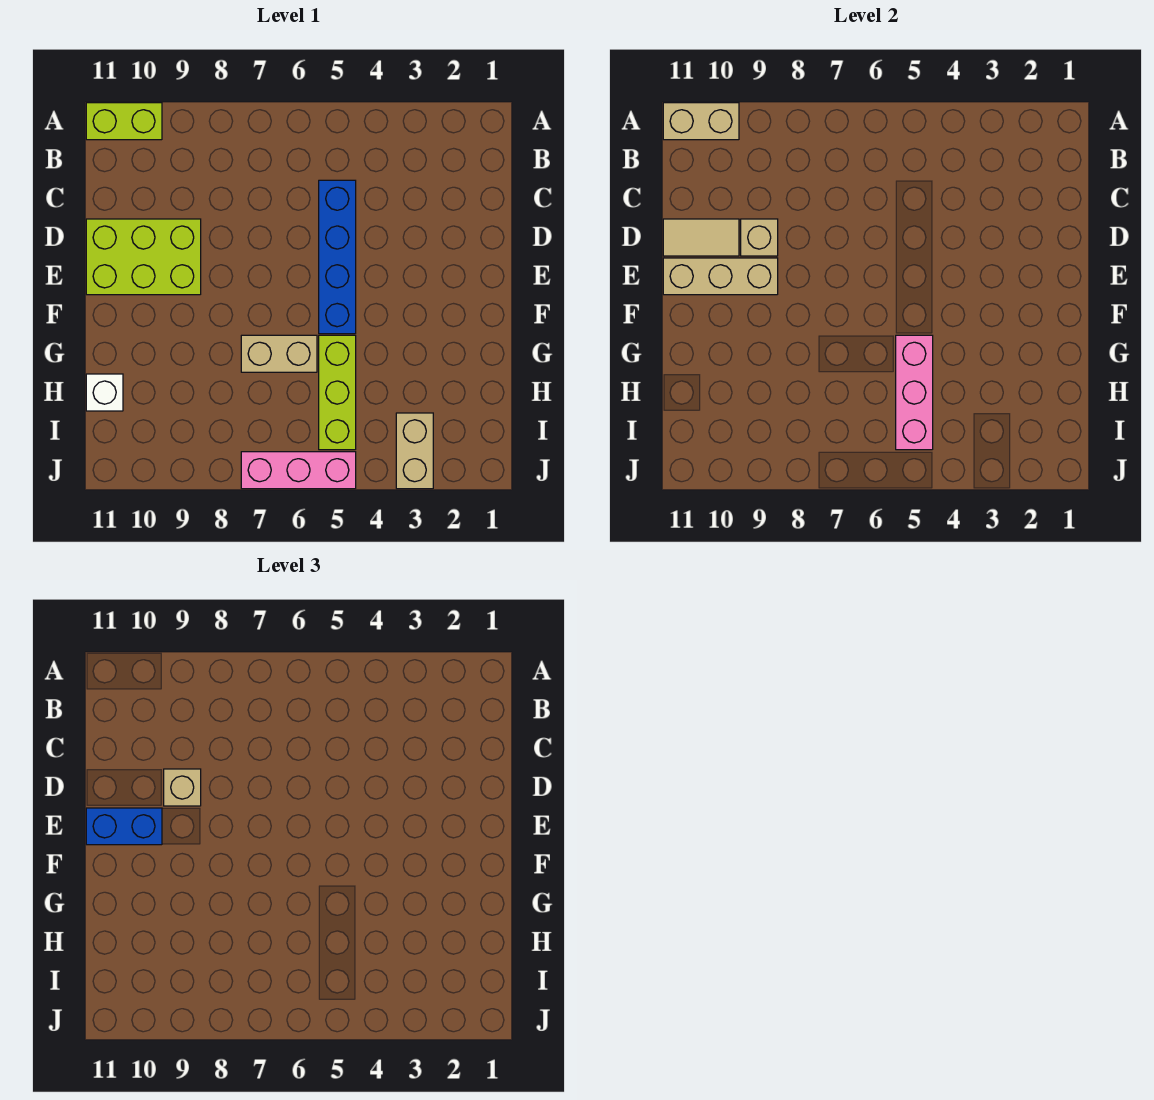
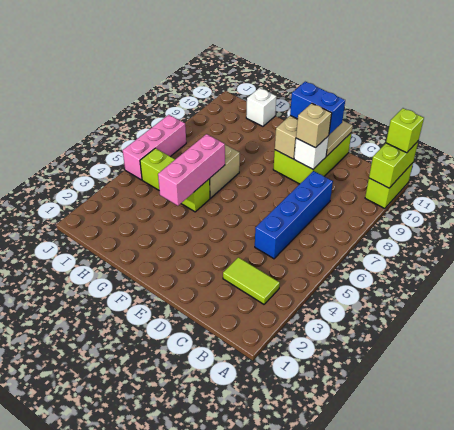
tan 1x2 brick [663,103,739,140] -> lime 1x2 brick [369,142,418,188]
none -> lime 1x1 brick [386,108,424,153]
none -> lime 1x2 tile [223,257,280,304]
blue 1x4 brick [319,180,356,334] -> blue 1x4 brick turned to [255,171,333,259]
tan 1x1 brick [741,219,778,256] -> white 1x1 brick [294,136,329,169]
blue 1x2 brick [86,808,162,845] -> blue 1x2 brick turned to [290,82,345,134]
pink 1x3 brick [896,335,933,450] -> pink 1x3 brick turned to [158,134,225,206]
tan 1x2 brick [396,413,433,489] -> none

